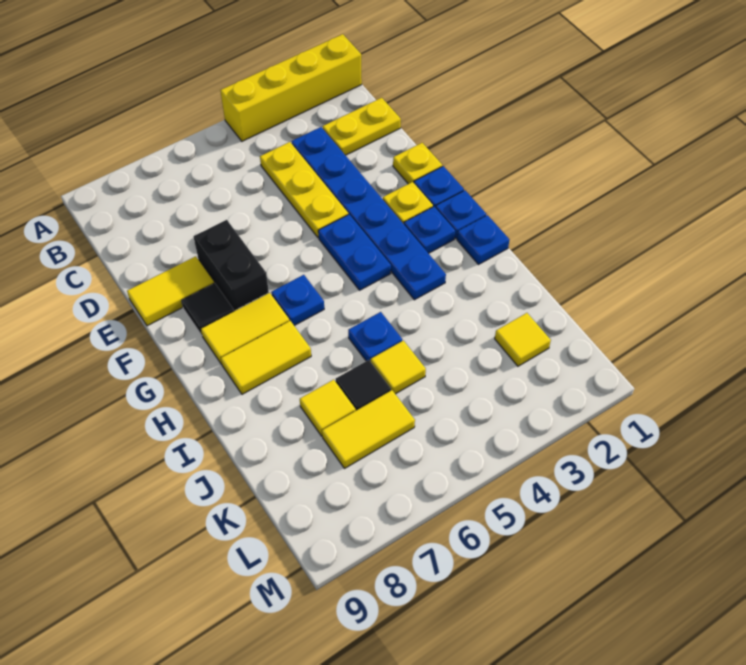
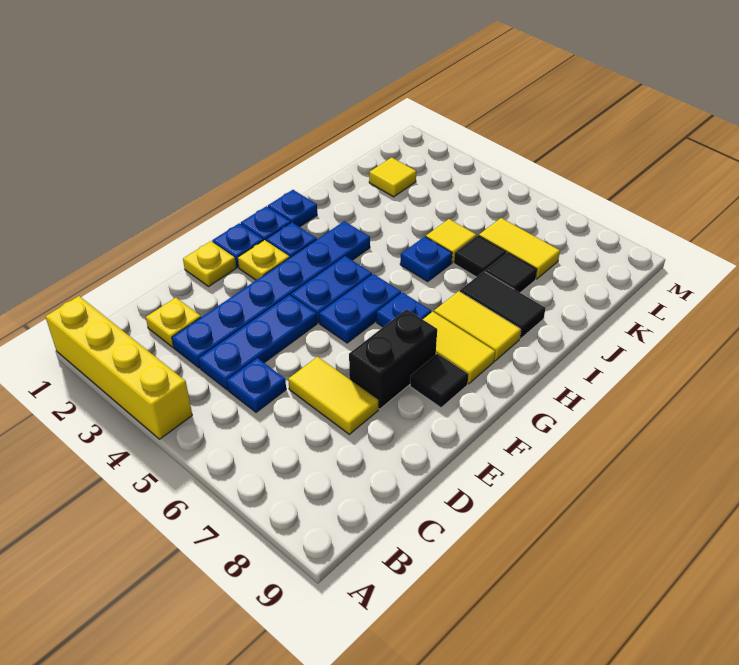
yellow 1x2 plate [323,98,401,155] -> yellow 1x1 plate [146,298,201,347]
yellow 1x3 plate [260,142,348,238] -> blue 1x3 plate [199,295,317,390]
none -> blue 1x1 plate [227,358,286,412]
yellow 1x2 tile [127,256,214,326] -> yellow 1x2 tile moved to [288,357,378,434]
none -> blue 1x2 plate [319,274,401,343]
none -> black 1x2 tile [460,271,546,339]
yellow 1x1 tile [300,380,356,436] -> black 1x1 tile [485,253,537,293]

